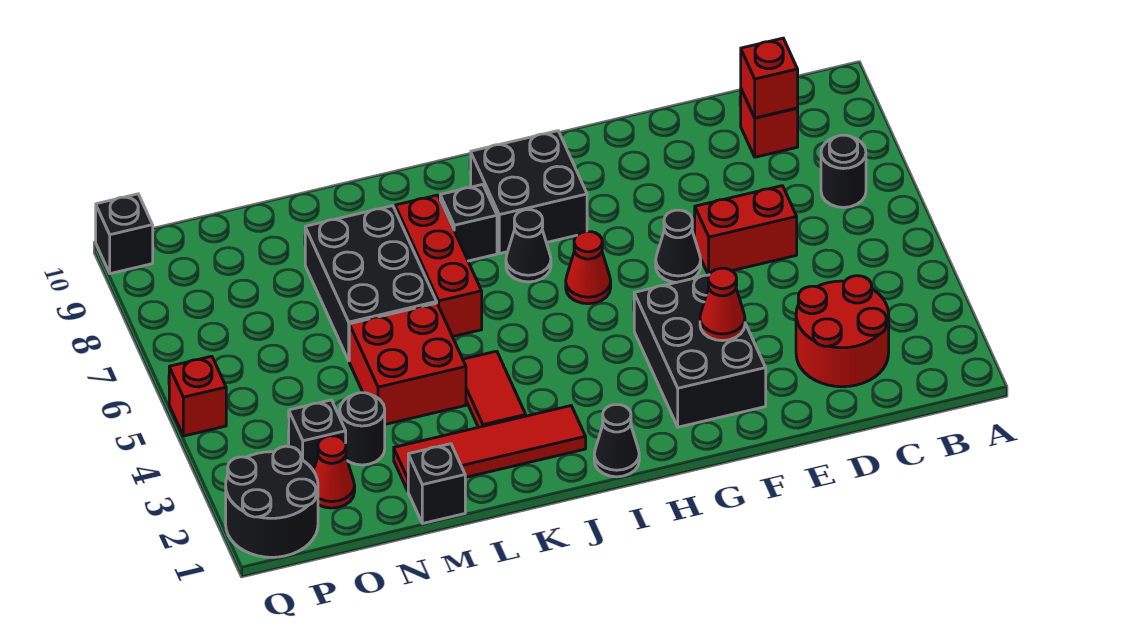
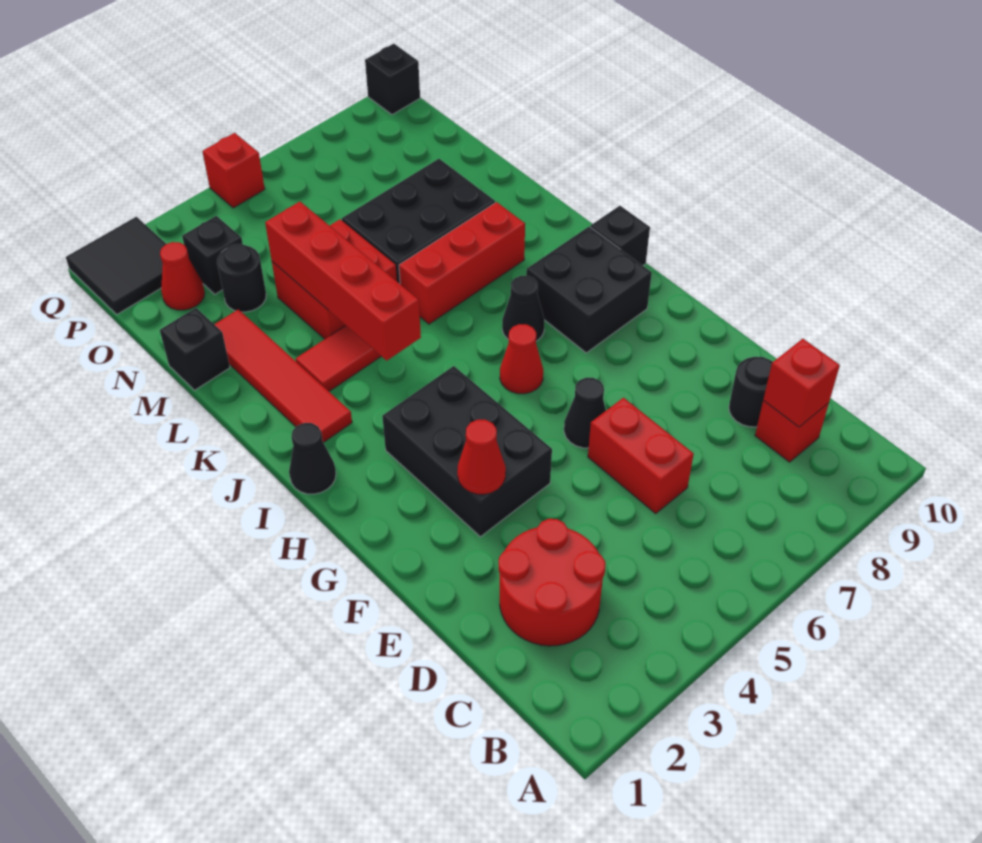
black 1x1 round brick [821,135,866,208] -> black 1x1 round brick moved to [729,357,773,427]
black 2x3 brick [634,275,766,427] -> black 2x3 brick turned to [382,366,552,537]
none -> red 1x4 brick [265,202,421,360]
black 1x1 brick [440,184,497,261] -> black 1x1 brick moved to [591,206,650,266]
black 2x2 round brick [226,446,318,557] -> black 2x2 tile [66,217,166,314]

